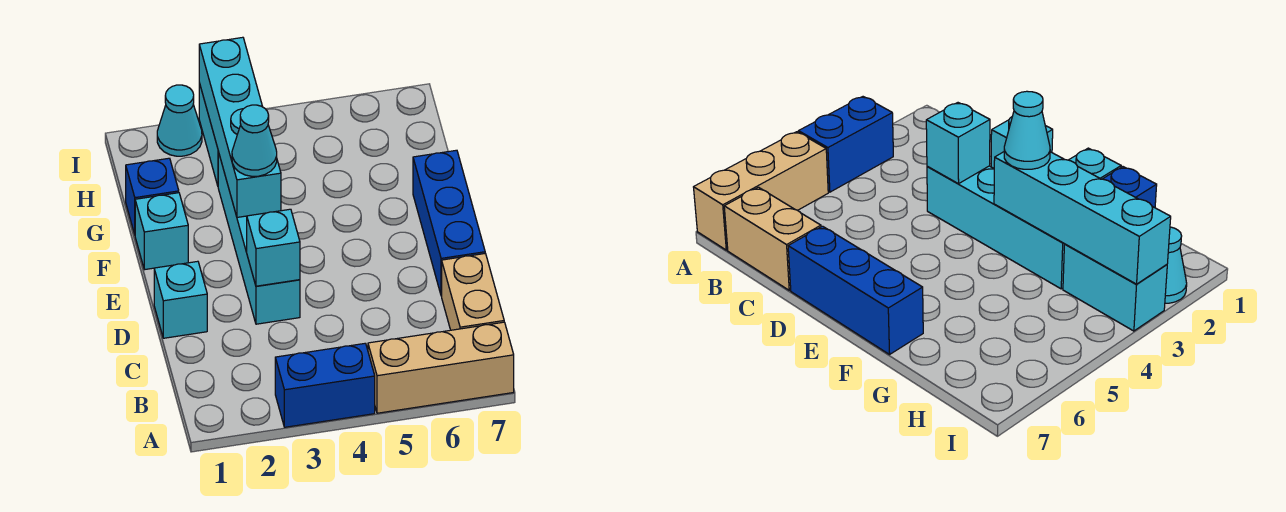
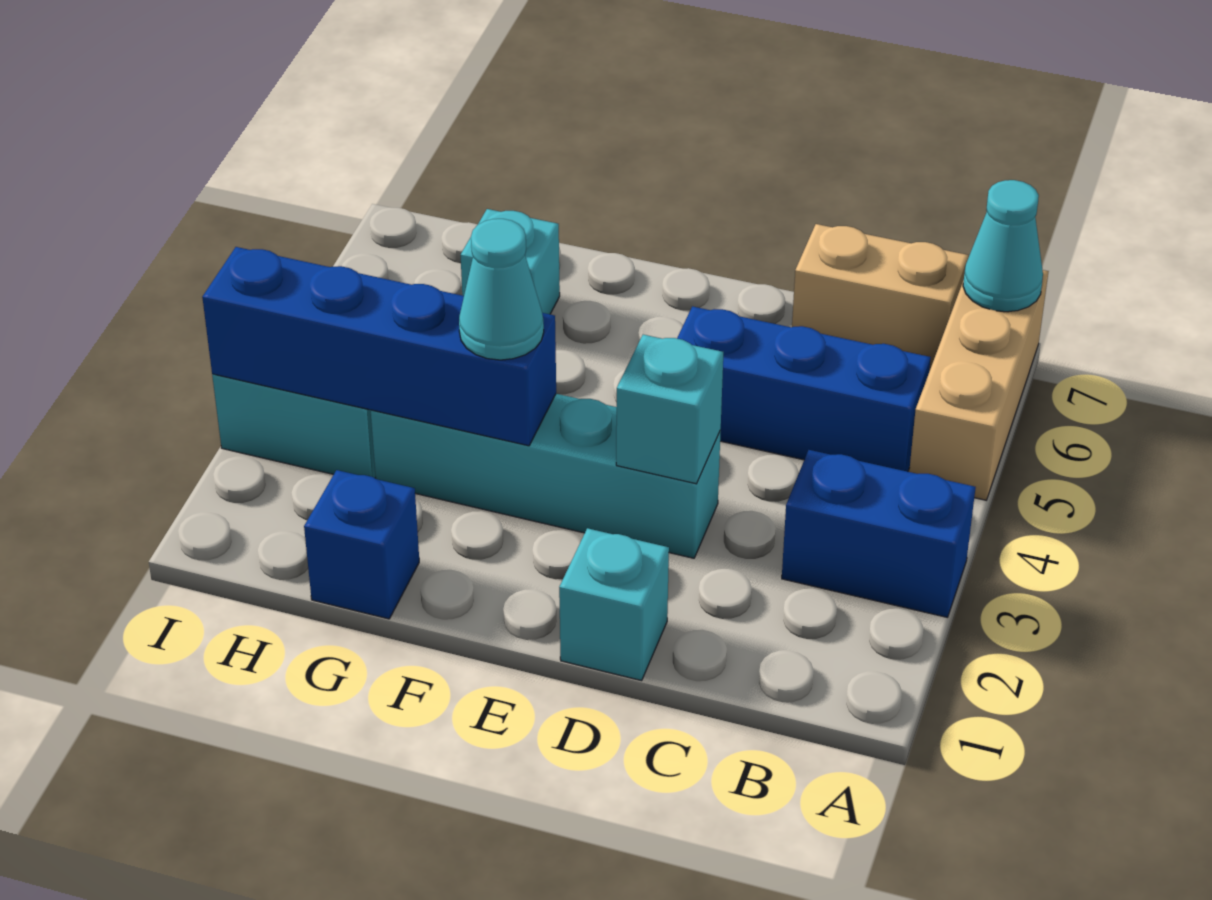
blue 1x2 brick [275,343,375,427] -> blue 1x2 brick turned to [782,450,976,617]
blue 1x3 brick [413,150,485,296] -> blue 1x3 brick moved to [677,306,931,472]
cyan 1x1 brick [135,193,188,270] -> cyan 1x1 brick moved to [461,209,560,314]
cyan 1x4 brick [199,37,281,217] -> blue 1x4 brick [202,247,556,446]
cyan 1x1 cone [157,85,202,156] -> cyan 1x1 cone moved to [963,180,1043,312]

